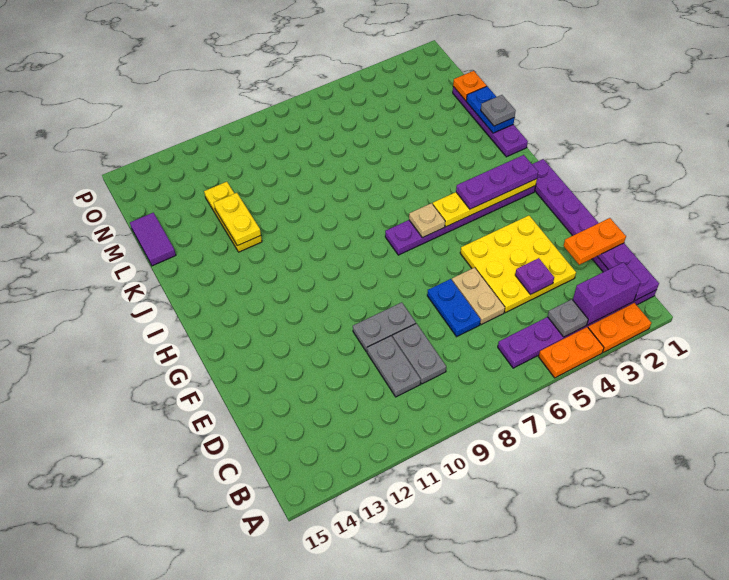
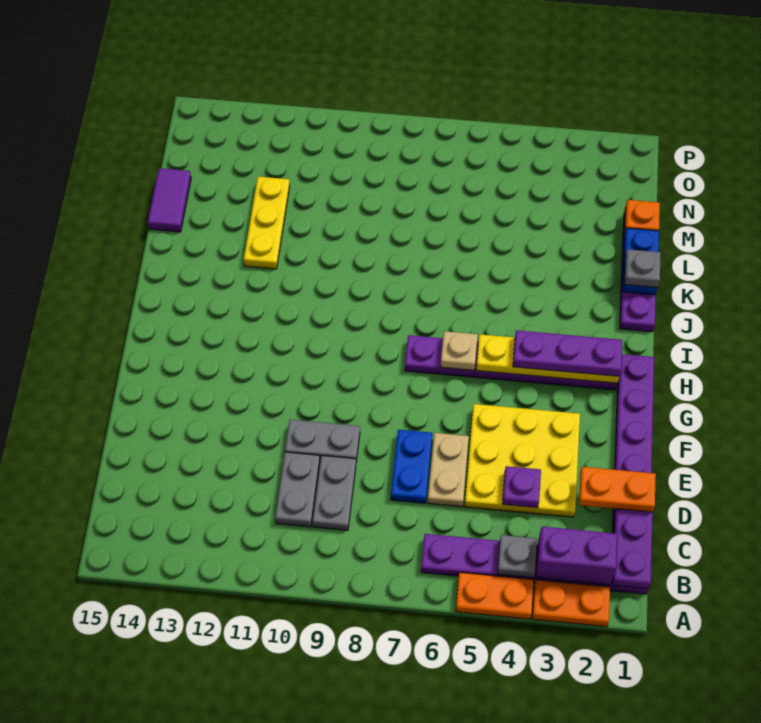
yellow 1x2 plate [214,193,261,246] -> none

